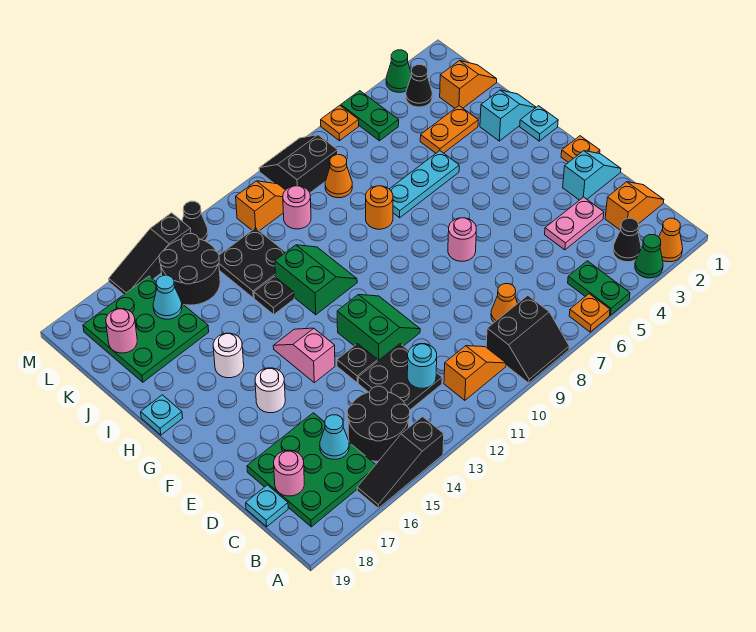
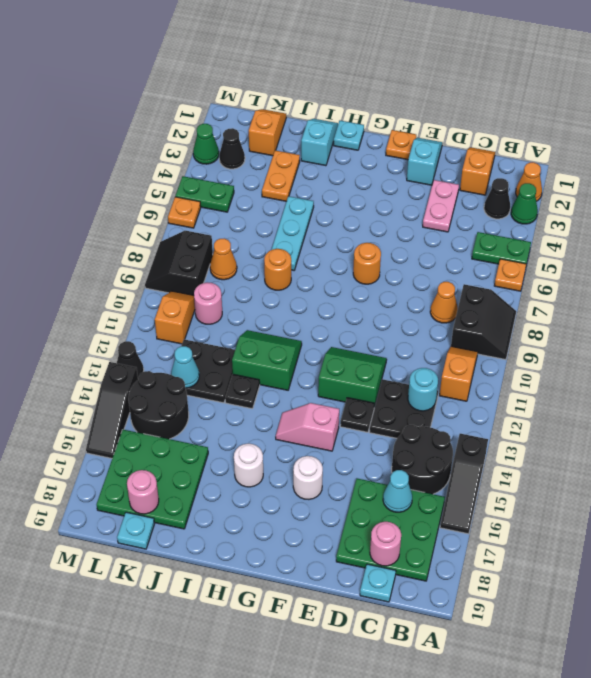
pink 1x1 round brick [448,218,476,261] -> orange 1x1 round brick [353,243,381,284]
cyan 1x1 plate [141,395,183,435] -> cyan 1x1 plate moved to [117,512,154,549]
cyan 1x1 cone [153,275,182,319] -> cyan 1x1 cone moved to [171,346,199,388]

